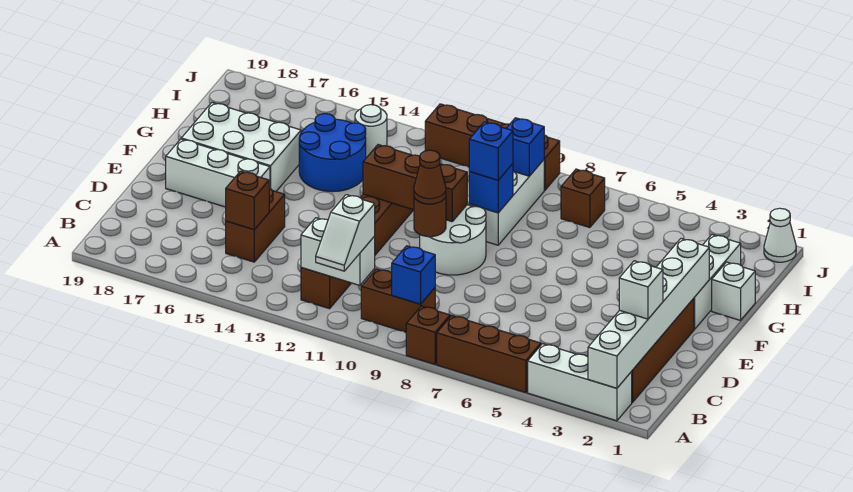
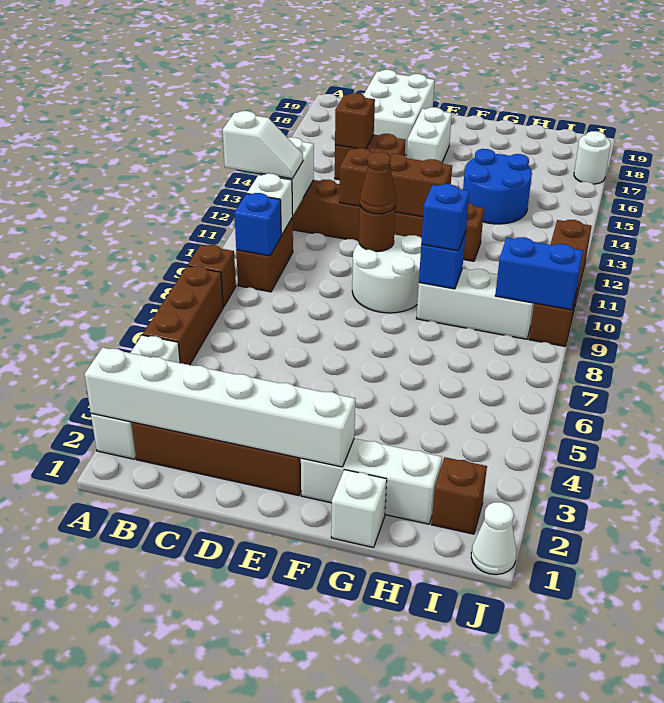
white 1x2 slope [316,195,375,271] -> white 1x2 slope turned to [223,111,303,179]
white 1x1 brick [619,261,663,319] -> white 1x1 brick moved to [247,174,293,235]
white 1x3 brick [166,139,270,207] -> white 1x2 brick [407,107,452,163]
brown 1x3 brick [363,145,467,222] -> brown 1x3 brick turned to [339,148,452,217]
white 2x3 brick [181,103,301,191] -> white 2x3 brick moved to [364,70,435,155]
brown 1x1 brick [561,169,605,228] -> brown 1x1 brick moved to [432,457,487,534]
blue 1x1 brick [506,118,544,176] -> blue 1x2 brick [495,237,583,310]
white 1x1 round brick [355,105,387,158] -> white 1x1 round brick moved to [574,131,611,184]

